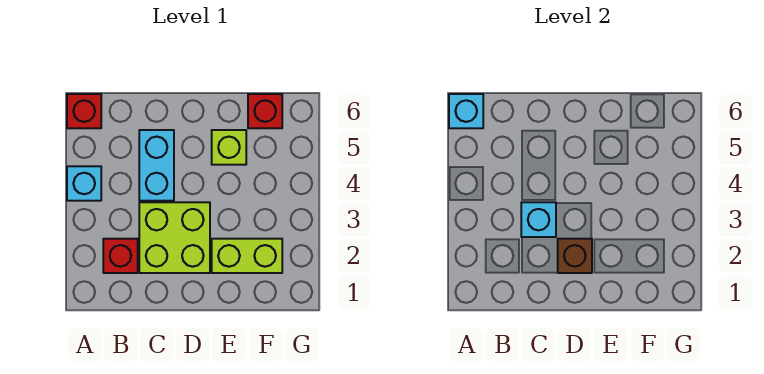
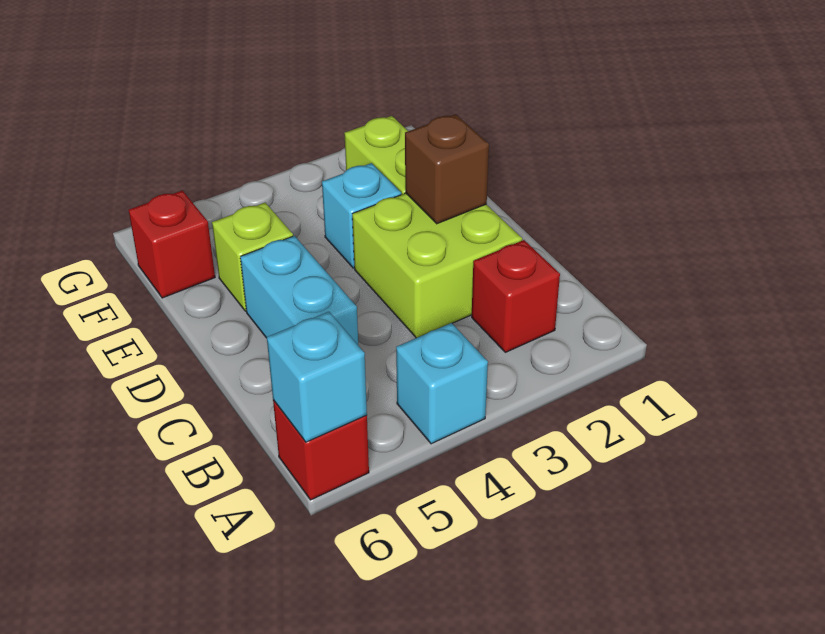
cyan 1x1 brick [521,202,556,237] -> cyan 1x1 brick moved to [322,163,401,268]
cyan 1x2 brick [139,130,174,201] -> cyan 1x2 brick turned to [240,236,358,345]

